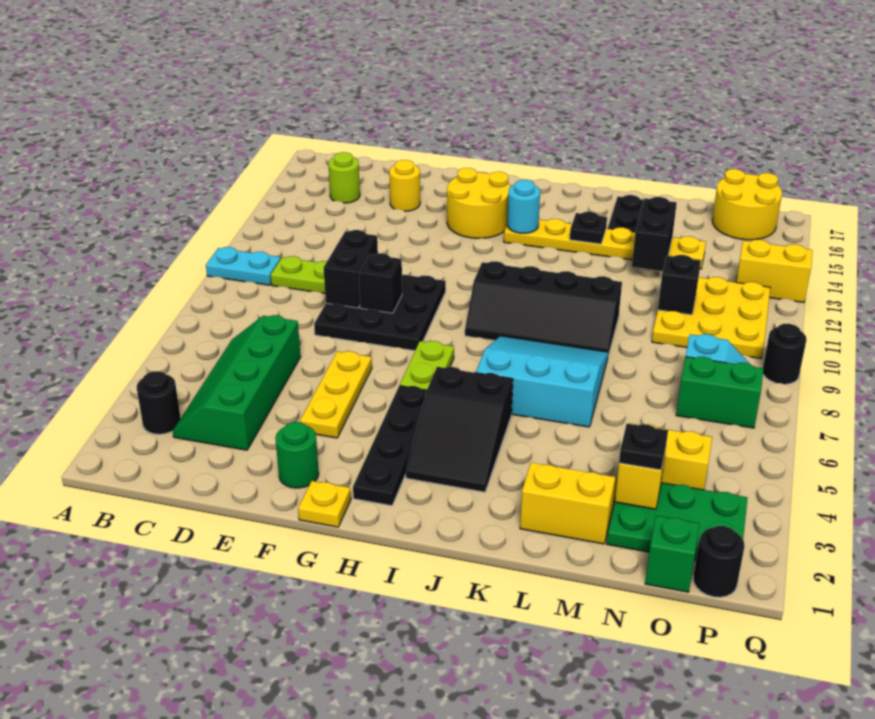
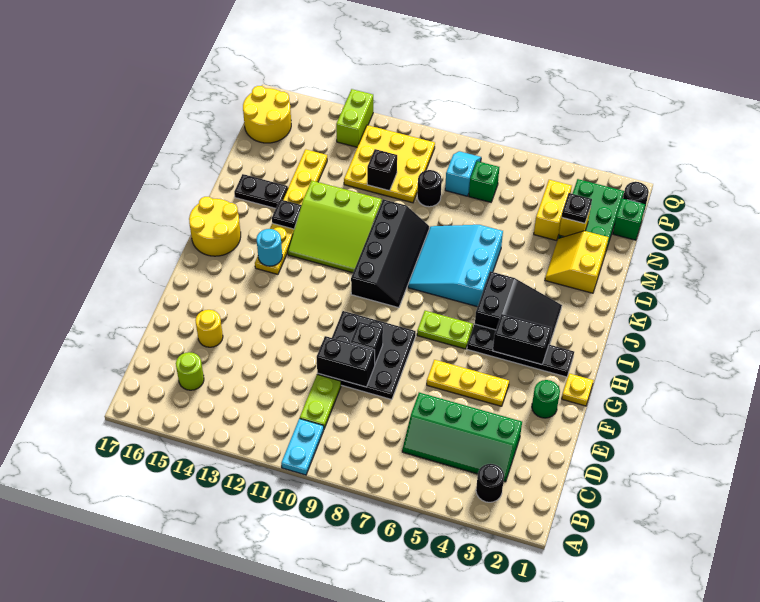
yellow 2x2 round brick [447,168,511,238] -> yellow 2x2 round brick moved to [189,197,241,256]
none -> lime 3x3 slope [288,180,382,273]
black 1x2 brick [632,197,677,271] -> black 1x2 brick moved to [493,314,551,365]
green 1x2 brick [676,357,763,428] -> green 1x1 brick [469,161,499,202]
yellow 1x2 brick [736,240,812,302] -> lime 1x2 brick [336,89,373,147]
black 1x1 round brick [763,324,807,384] -> black 1x1 round brick moved to [417,170,442,207]

